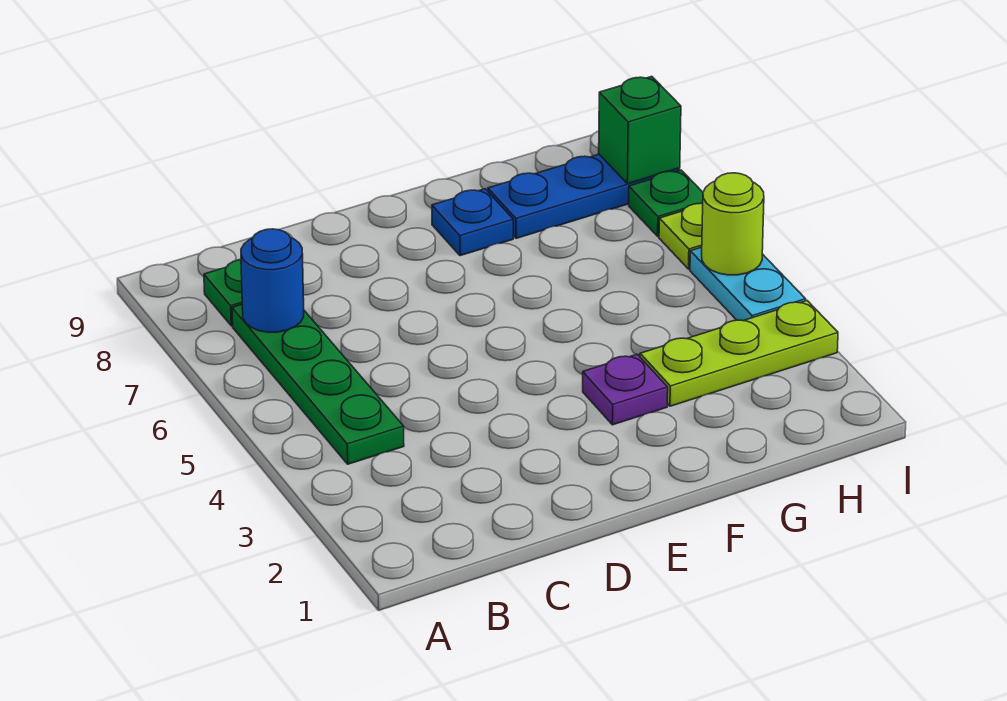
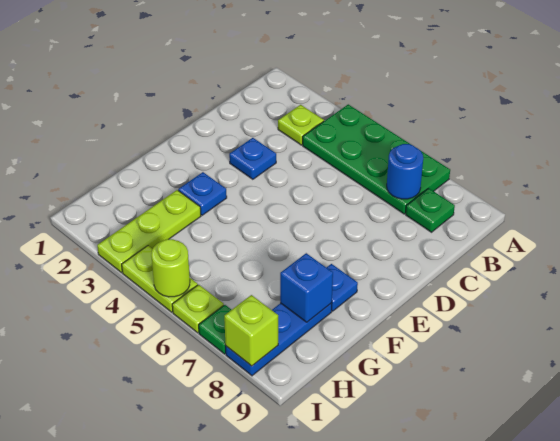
none -> lime 1x1 plate [278,105,324,145]
green 1x4 plate [232,304,404,464] -> green 2x4 plate [303,104,450,214]
none -> blue 1x1 plate [229,138,276,179]
purple 1x1 plate [583,354,668,425] -> blue 1x1 plate [178,172,227,215]
none -> blue 1x1 brick [280,253,333,322]
cyan 1x2 plate [690,247,806,321] -> lime 1x2 plate [122,246,198,312]
green 1x1 brick [599,76,681,184] -> lime 1x1 brick [224,295,278,366]

